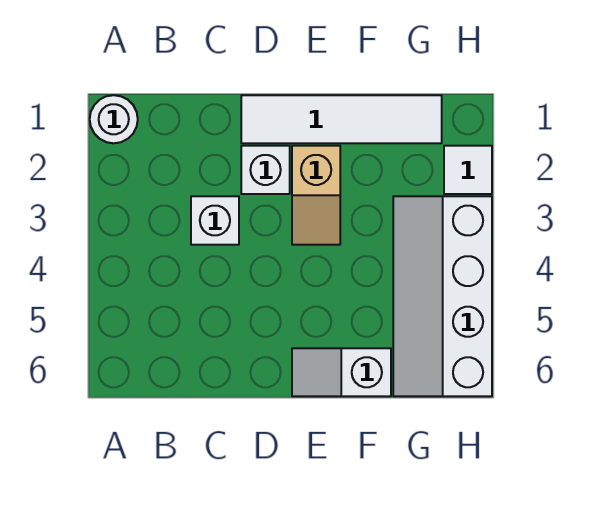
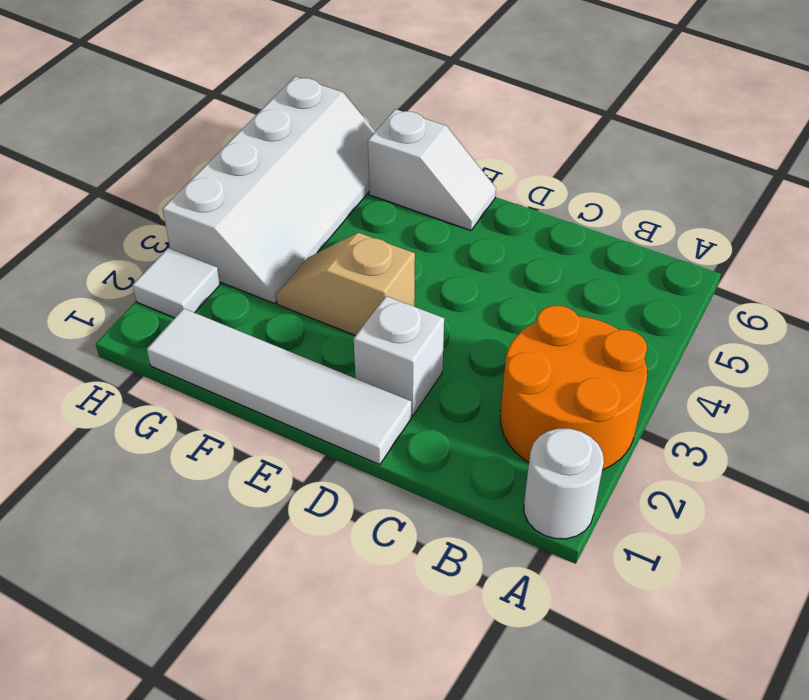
none -> orange 2x2 round brick [500,305,647,470]
white 1x1 brick [191,196,239,245] -> none
tan 1x2 slope [292,146,340,245] -> tan 1x2 slope turned to [276,233,415,336]

